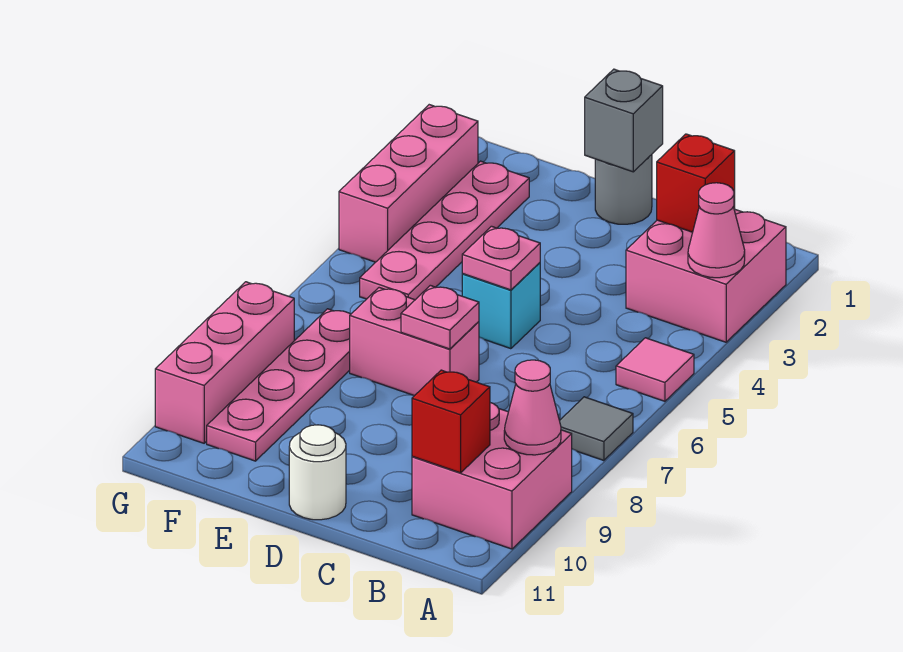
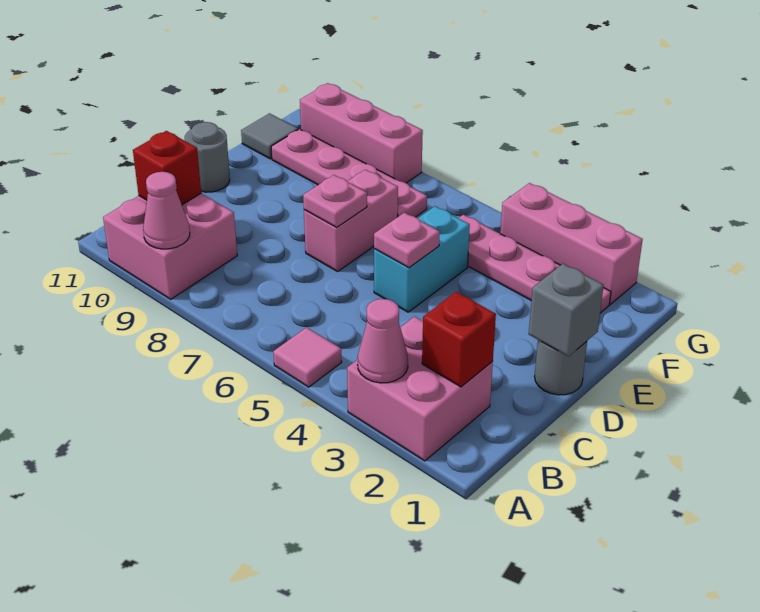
grey 1x1 tile [560,397,633,461] -> grey 1x1 tile moved to [241,113,298,159]
cyan 1x1 brick [462,263,540,349] -> cyan 1x2 brick [374,206,470,312]
white 1x1 round brick [289,425,346,520] -> grey 1x1 round brick [185,122,230,192]

